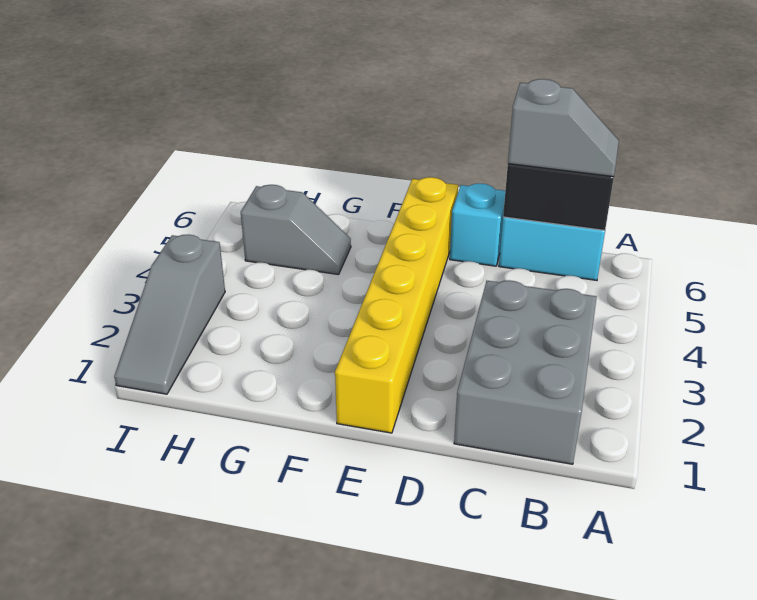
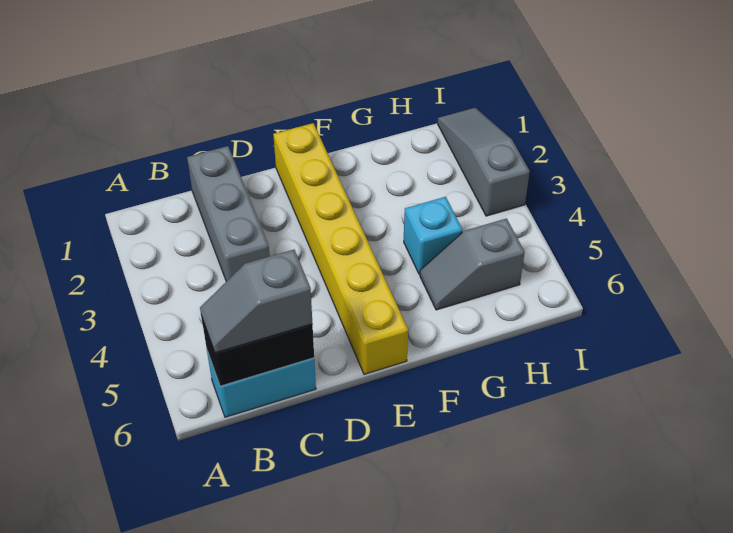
grey 2x3 brick [454,280,597,464] -> grey 1x3 brick [187,146,270,282]
cyan 1x1 brick [450,184,505,266] -> cyan 1x1 brick moved to [404,197,462,274]

